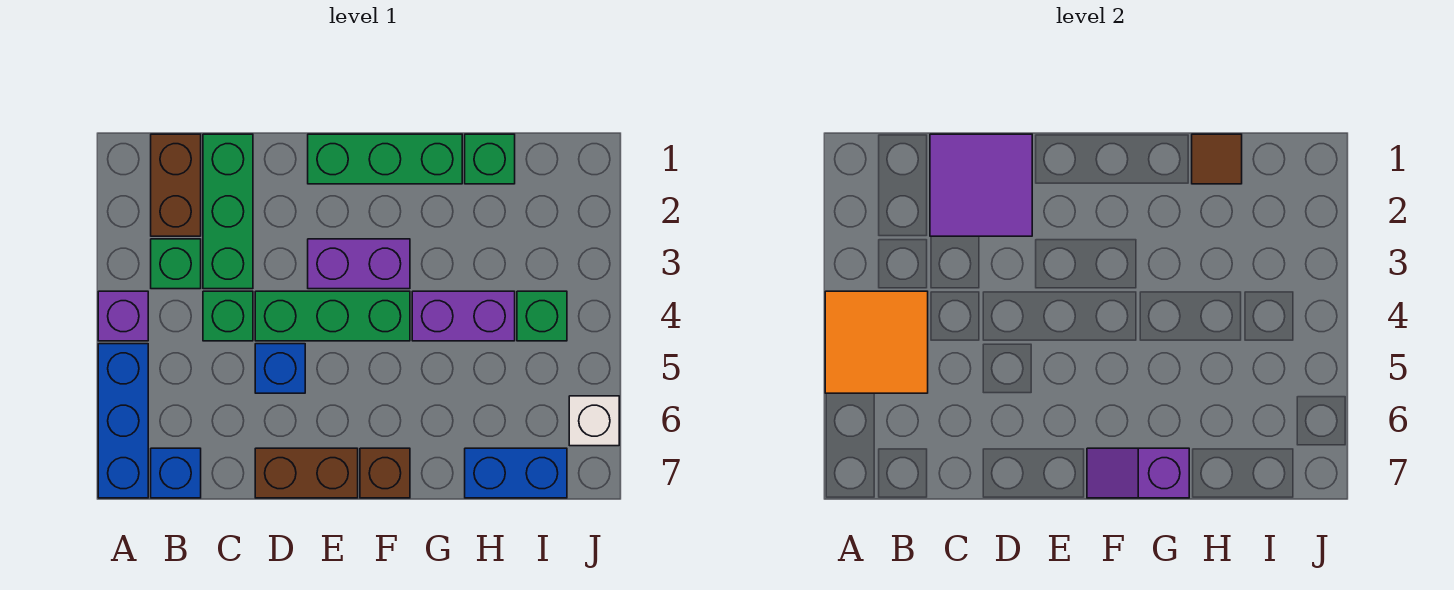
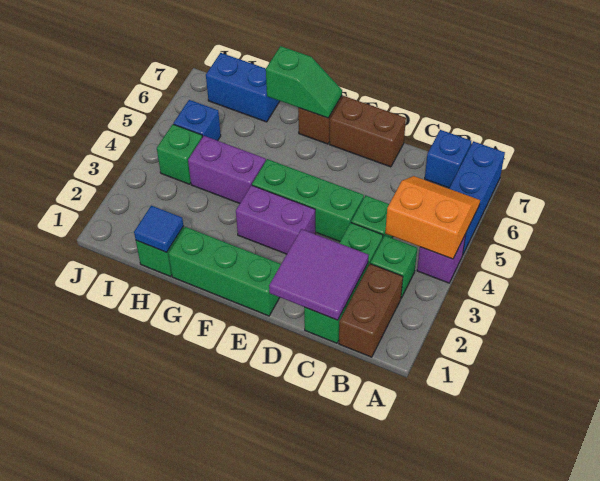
orange 2x2 tile [825,291,928,393] -> orange 2x2 slope [385,176,480,259]
blue 1x1 brick [255,344,305,393] -> blue 1x1 brick moved to [173,100,221,141]
purple 1x2 slope [1087,448,1189,498] -> green 1x2 slope [266,46,342,118]
brown 1x1 tile [1192,134,1242,184] -> blue 1x1 tile [134,206,184,252]
white 1x1 brick [569,396,619,446] -> none

